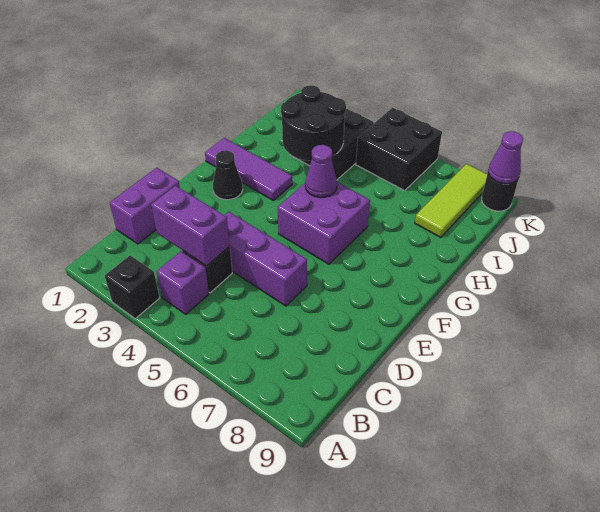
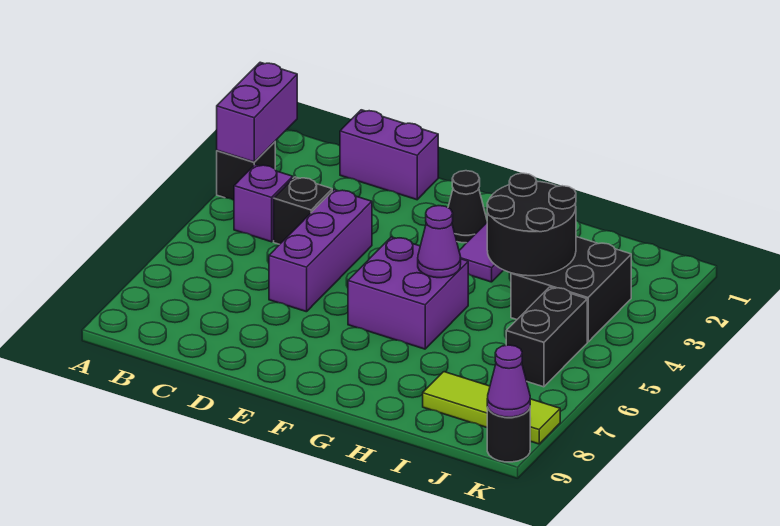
purple 1x2 brick [151,186,230,266] -> purple 1x2 brick moved to [217,62,297,162]
black 2x2 brick [356,108,442,191] -> black 1x2 brick [506,287,587,387]

